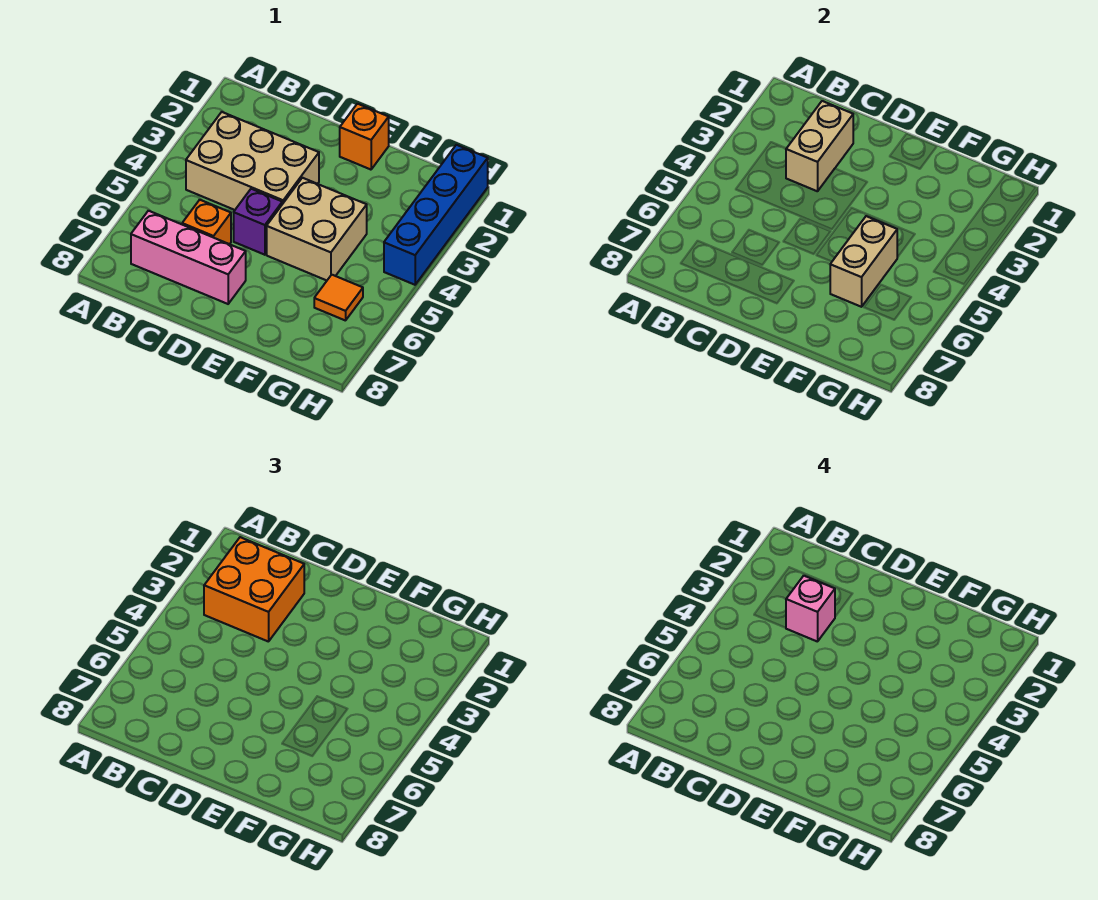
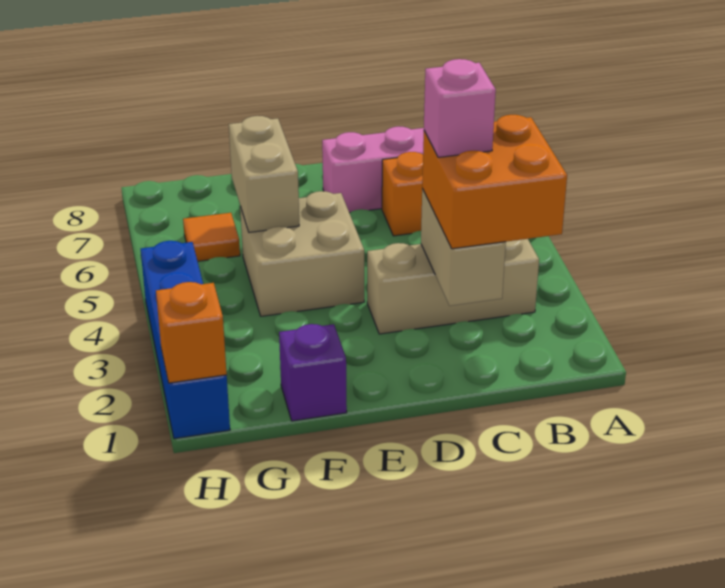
tan 2x3 brick [186,112,319,210] -> tan 1x3 brick [367,239,539,334]
purple 1x1 brick [234,189,282,255] -> purple 1x1 brick moved to [279,324,347,421]
orange 1x1 brick [340,104,389,170] -> orange 1x1 brick moved to [156,282,227,383]

